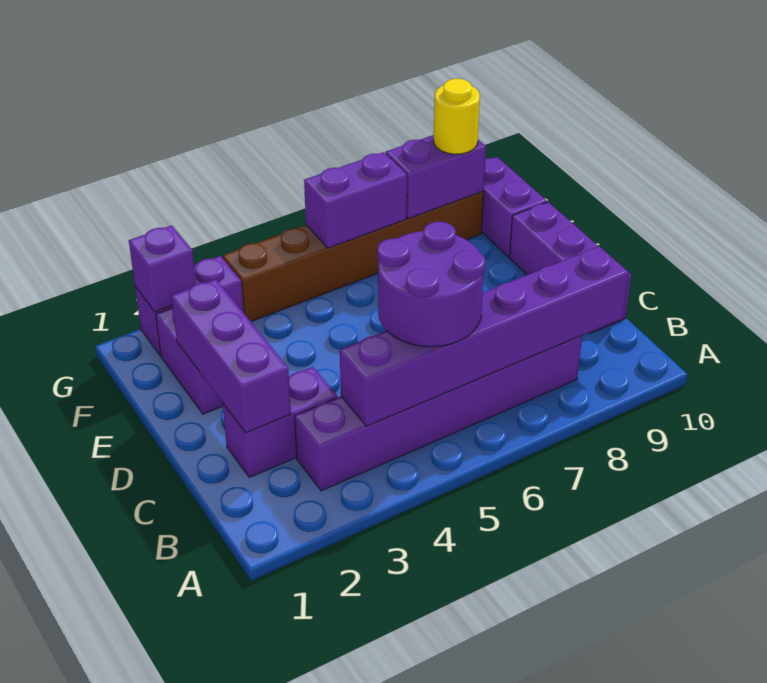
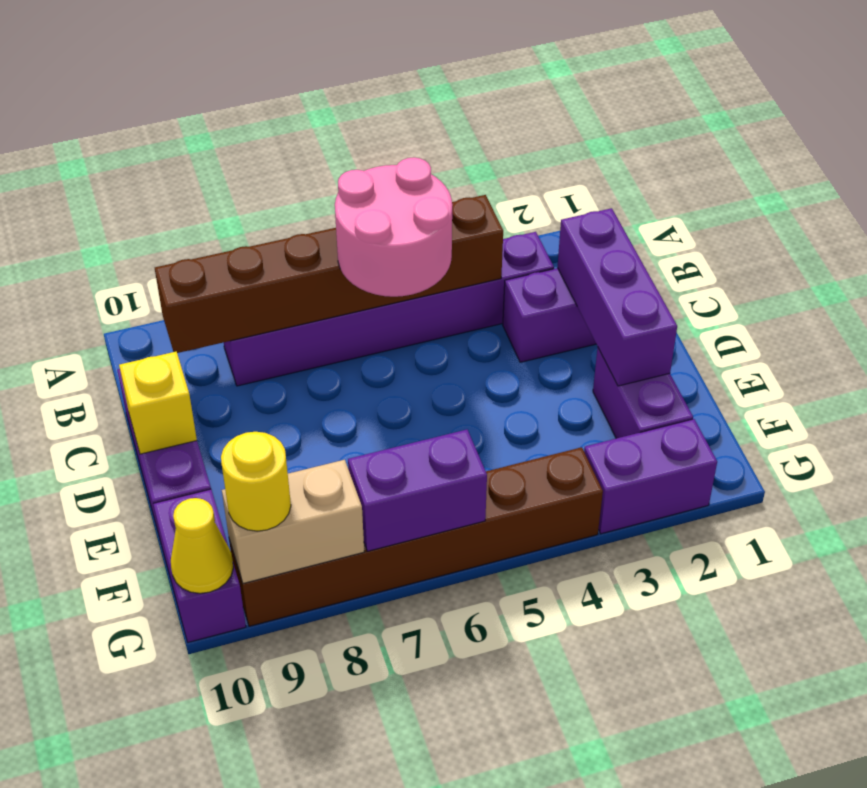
purple 1x6 brick [340,246,629,426] -> brown 1x6 brick [155,195,503,353]
purple 2x2 round brick [377,222,485,347] -> pink 2x2 round brick [335,157,452,297]
none -> yellow 1x1 brick [119,352,197,454]
purple 1x1 brick [129,225,196,312] -> none
purple 1x2 brick [386,135,486,219] -> tan 1x2 brick [222,460,364,583]
none -> yellow 1x1 cone [171,498,233,593]

